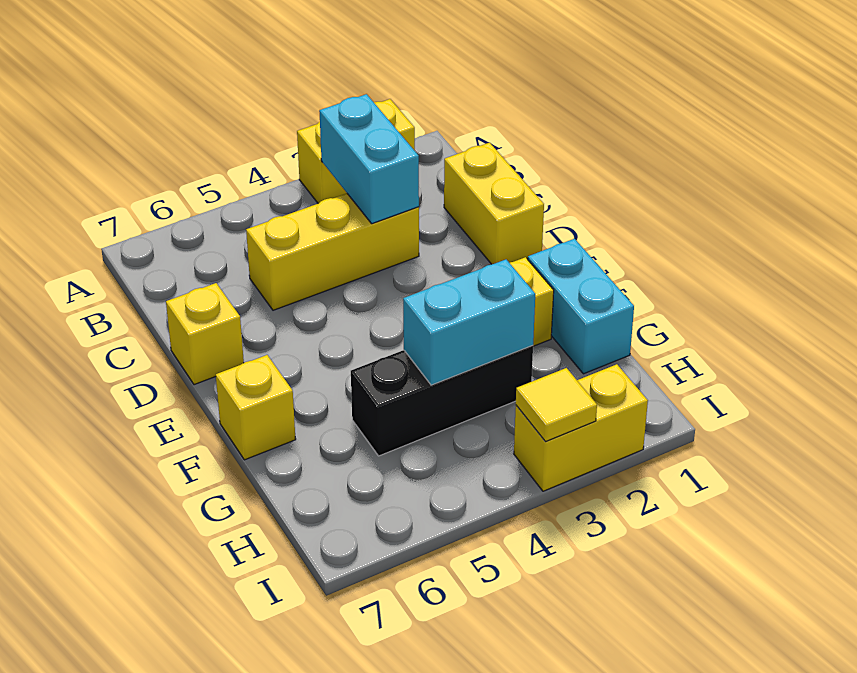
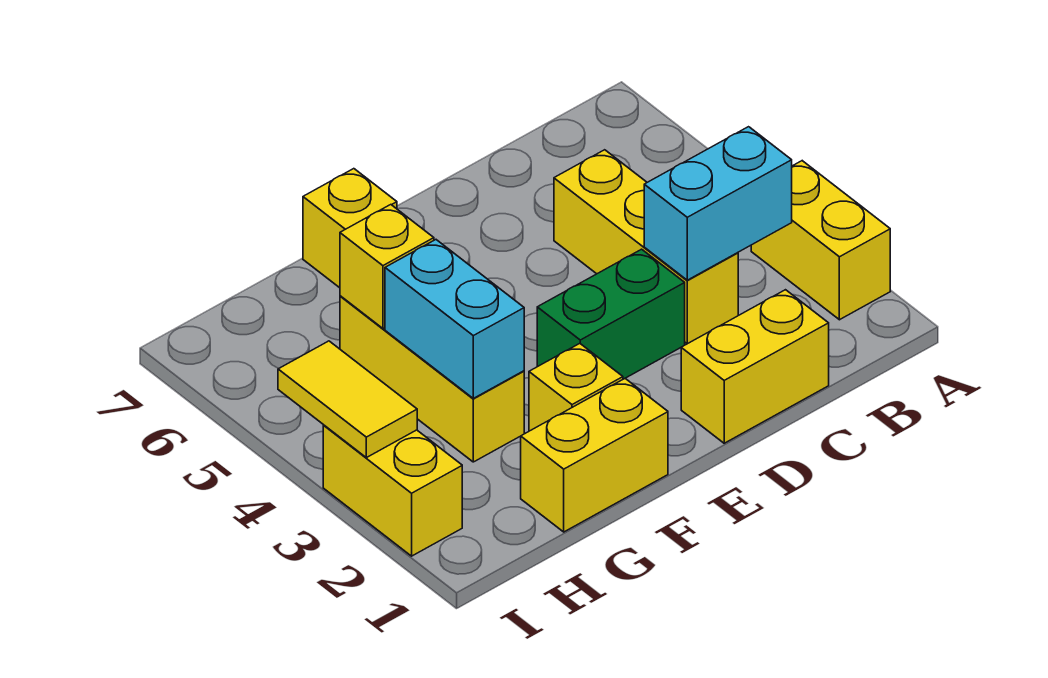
none -> green 1x2 brick [537,249,685,379]
yellow 1x1 brick [166,283,244,385] -> yellow 1x1 brick moved to [340,205,434,328]
cyan 1x2 brick [528,239,634,374] -> yellow 1x2 brick [521,379,668,532]
black 1x3 brick [351,345,533,456] -> yellow 1x3 brick [340,296,524,462]
yellow 1x1 tile [516,368,597,441] -> yellow 1x2 tile [278,341,417,458]

